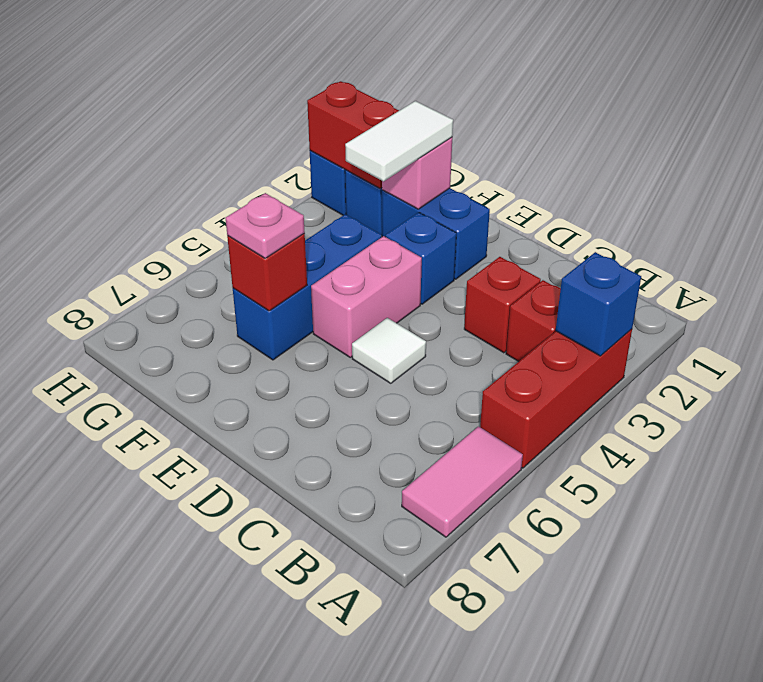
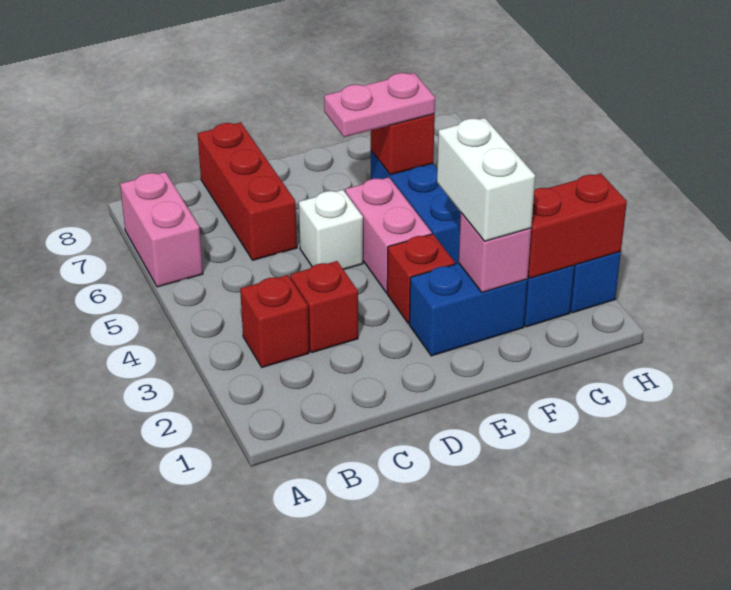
red 1x3 brick [480,329,632,468] -> red 1x3 brick moved to [198,122,297,260]
blue 1x1 brick [556,252,641,356] -> none
pink 1x2 tile [402,426,523,537] -> pink 1x2 brick [120,172,203,287]
white 1x1 tile [352,318,426,383] -> white 1x1 brick [299,190,363,270]
blue 1x1 brick [385,212,456,304] -> red 1x1 brick [387,234,455,324]
white 1x2 tile [345,101,453,181] -> white 1x2 brick [437,118,535,241]
pink 1x1 plate [226,193,305,258] -> pink 1x2 plate [324,73,435,137]

